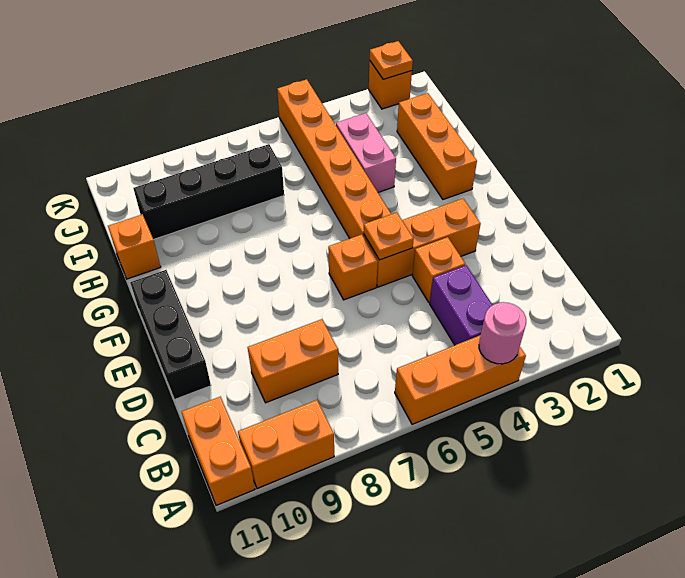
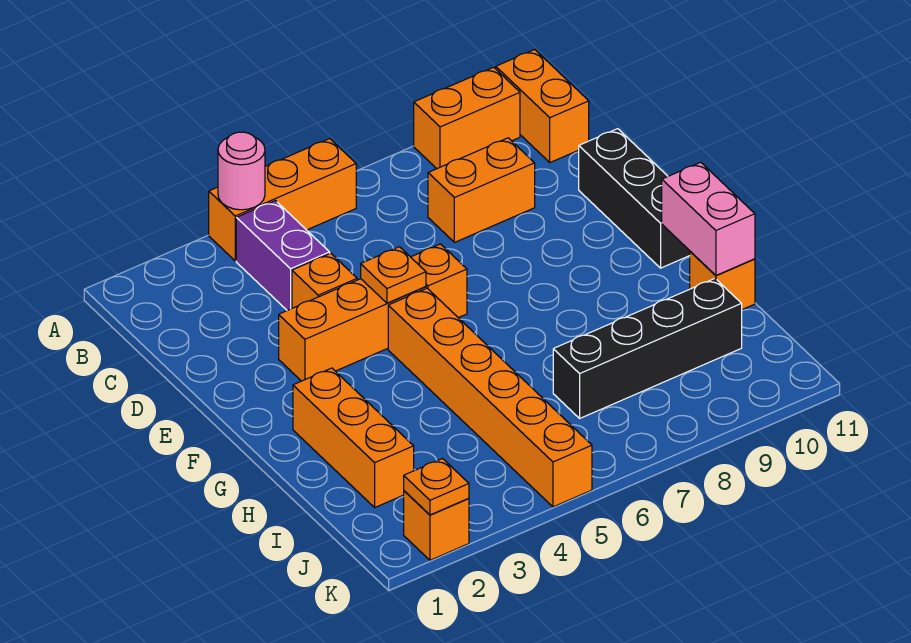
pink 1x2 brick [336,113,396,192] -> pink 1x2 brick moved to [662,162,755,275]

